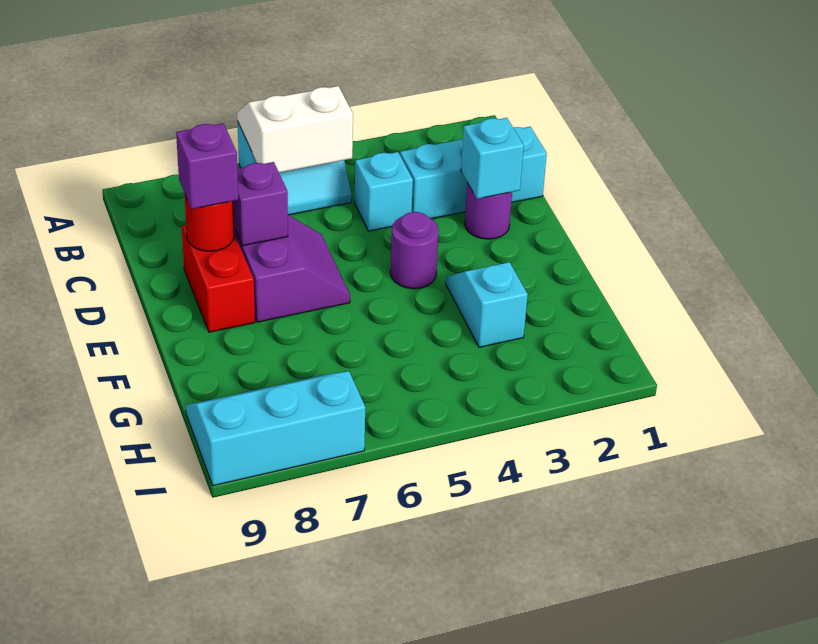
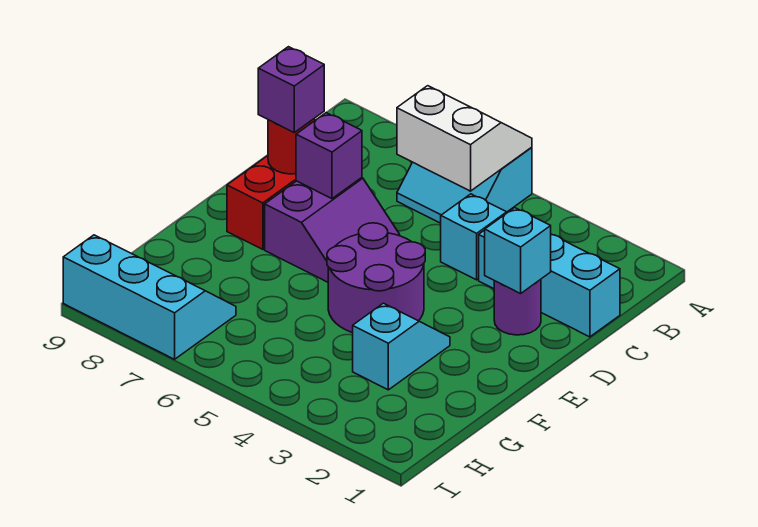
purple 1x1 round brick [390,212,439,289] -> purple 2x2 round brick [327,223,425,333]

